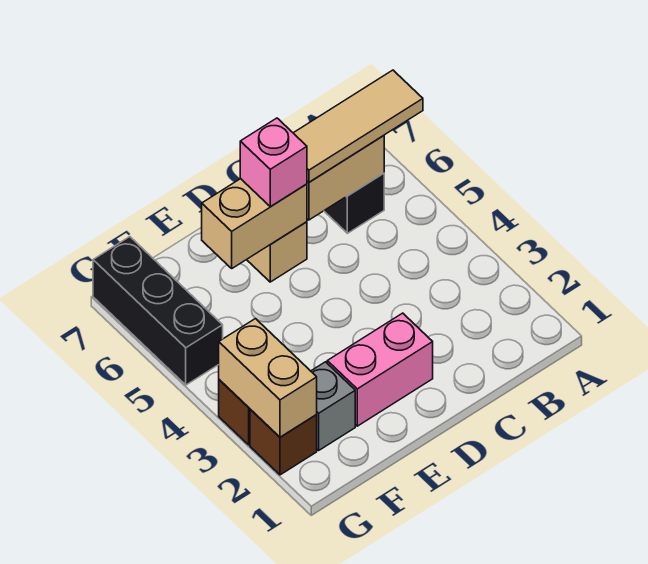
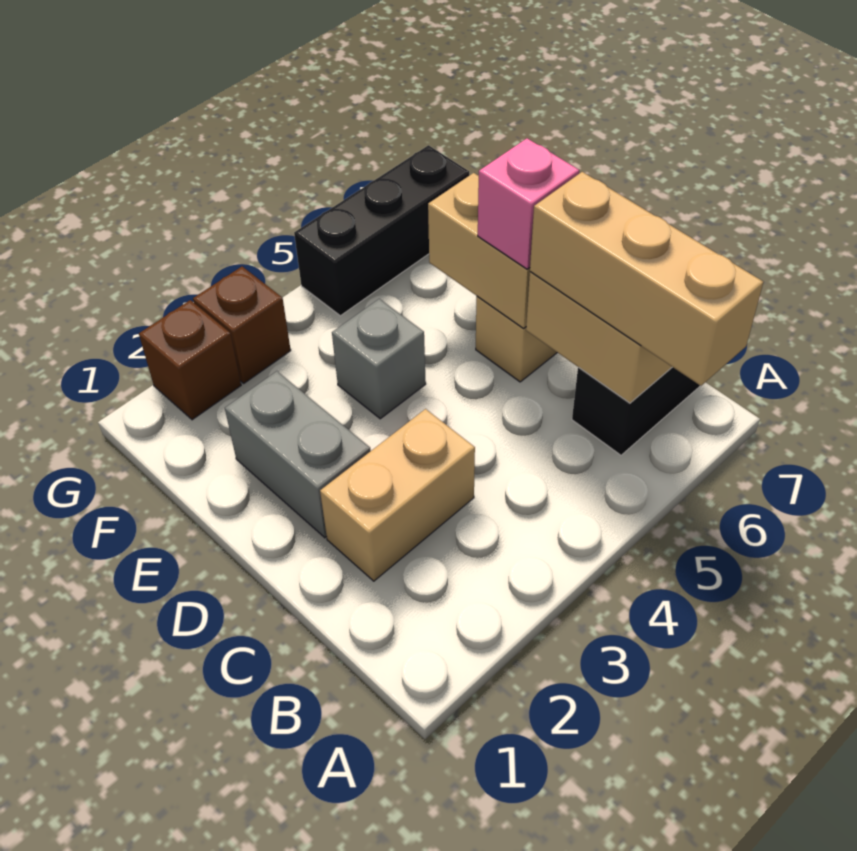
tan 1x3 tile [294,70,423,182] -> tan 1x3 brick [530,172,763,386]
pink 1x2 brick [327,313,433,426] -> grey 1x2 brick [225,371,371,538]
grey 1x1 brick [311,362,355,450] -> grey 1x1 brick moved to [332,299,426,419]
tan 1x2 brick [219,318,317,437] -> tan 1x2 brick moved to [320,409,475,581]

